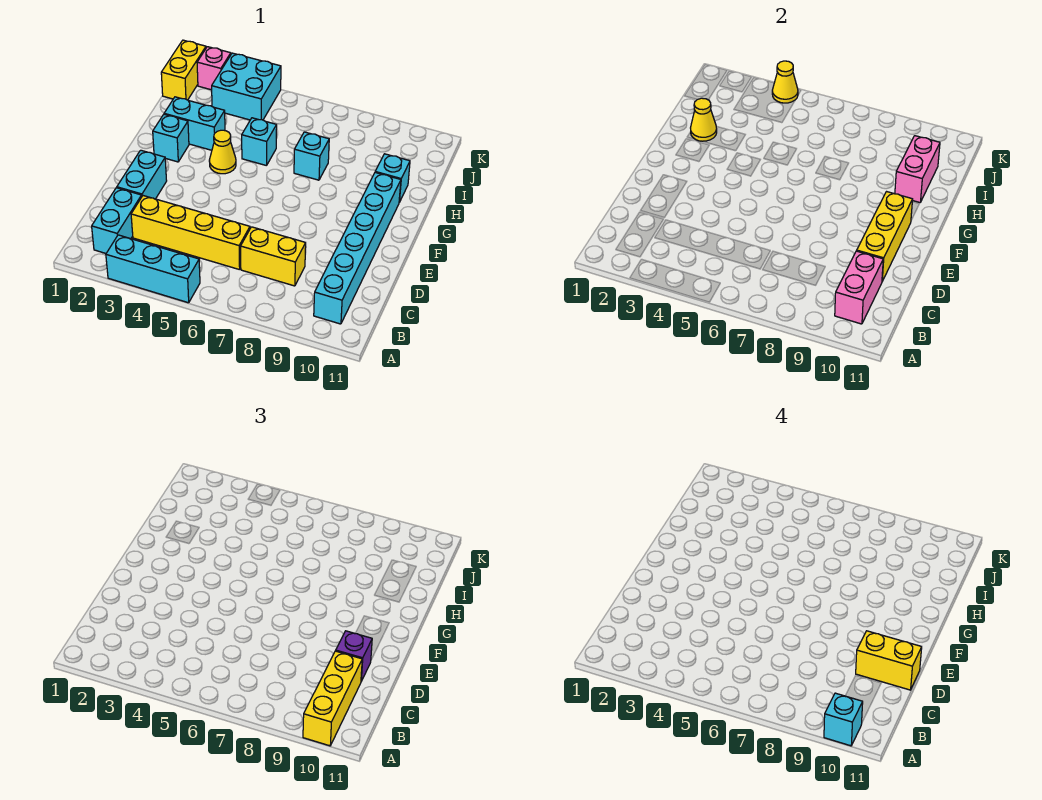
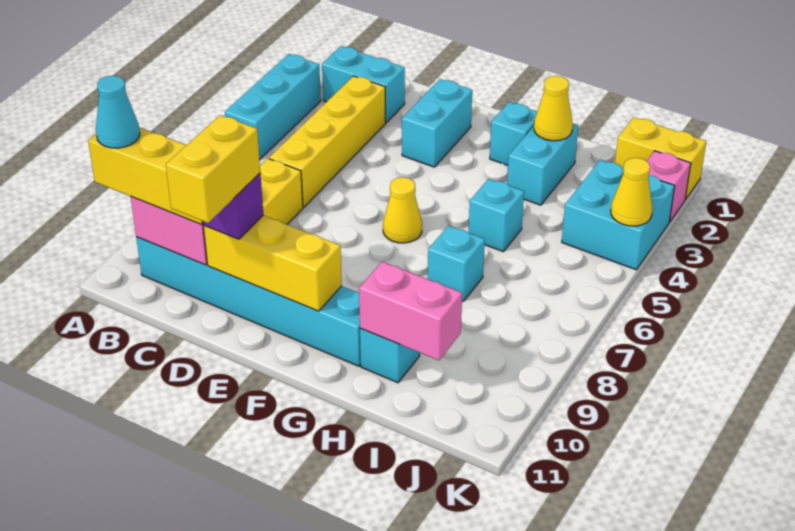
cyan 1x1 brick [824,693,863,746] -> cyan 1x1 cone [96,76,140,148]
cyan 1x2 brick [117,150,167,199] -> cyan 1x2 brick turned to [402,79,472,167]
yellow 1x1 cone [209,130,236,174] -> yellow 1x1 cone moved to [383,177,422,243]

